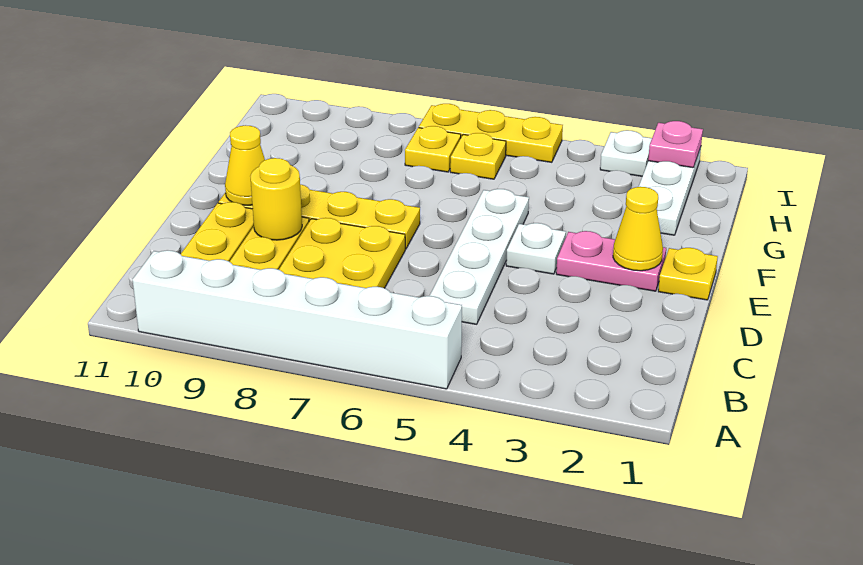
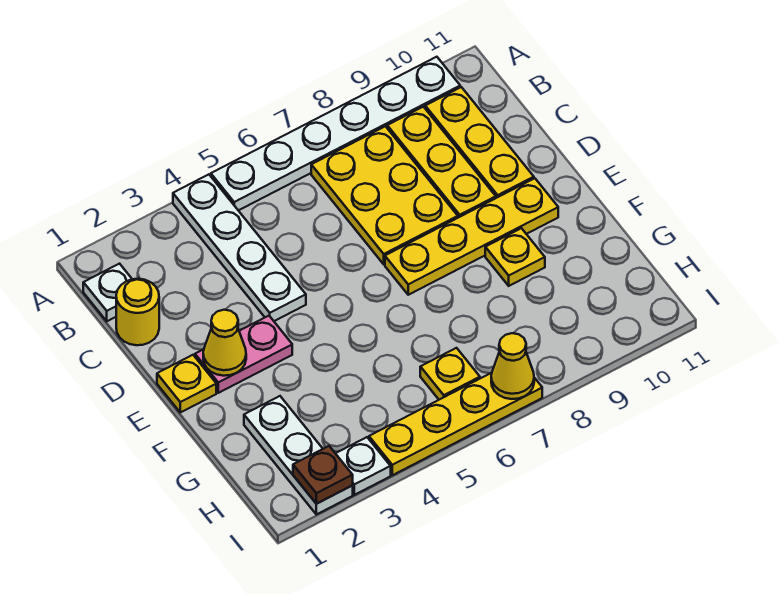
white 1x6 brick [132,250,462,389] -> white 1x6 plate [211,57,460,211]
white 1x4 plate [430,189,529,324] -> white 1x4 plate moved to [173,174,306,321]
yellow 1x1 round brick [250,158,302,240] -> yellow 1x1 round brick moved to [116,279,159,345]
white 1x1 plate [506,223,566,274] -> white 1x1 plate moved to [83,264,132,321]
yellow 1x1 cone [225,125,265,205] -> yellow 1x1 cone moved to [491,333,534,399]
yellow 1x1 plate [405,126,461,172] -> yellow 1x1 plate moved to [485,228,545,286]
pink 1x1 plate [648,121,703,168] -> brown 1x1 plate [293,446,353,504]
yellow 1x3 plate [419,104,563,162] -> yellow 1x4 plate [369,373,542,475]

